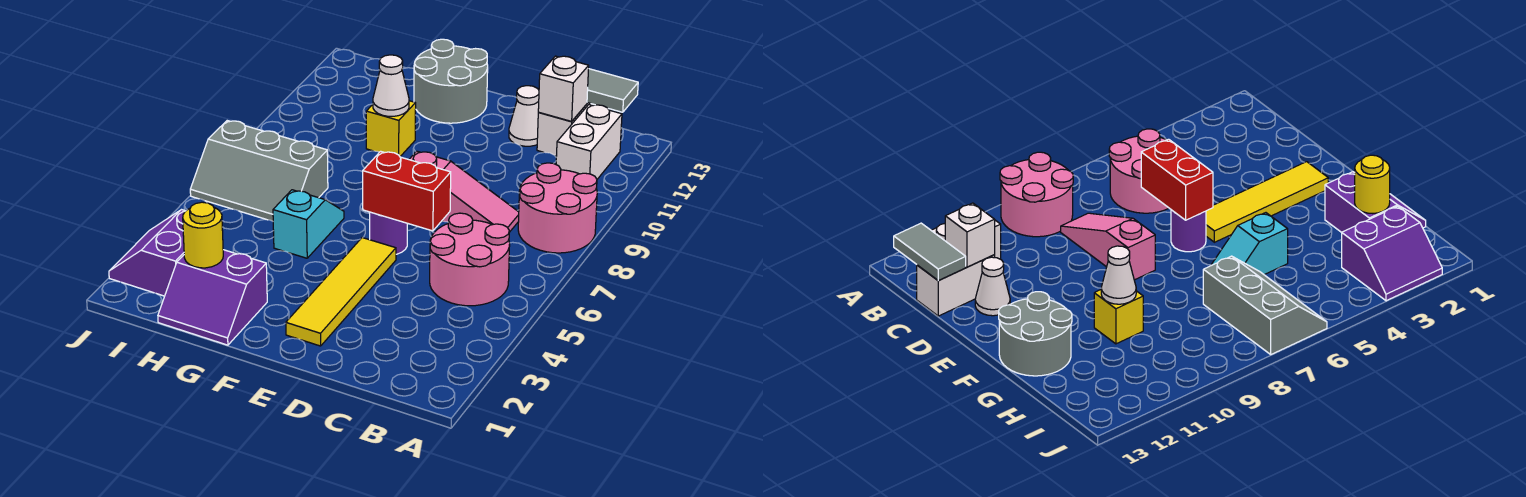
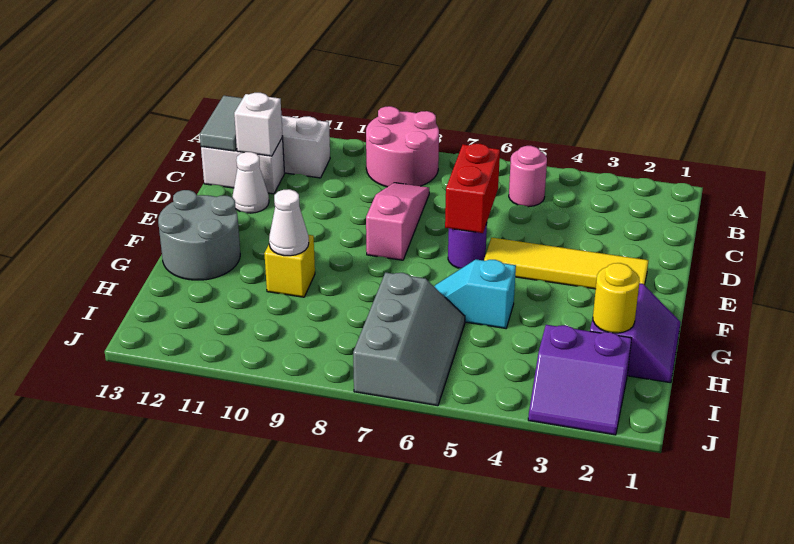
pink 2x2 round brick [430,213,510,306] -> pink 1x1 round brick [509,146,547,207]

